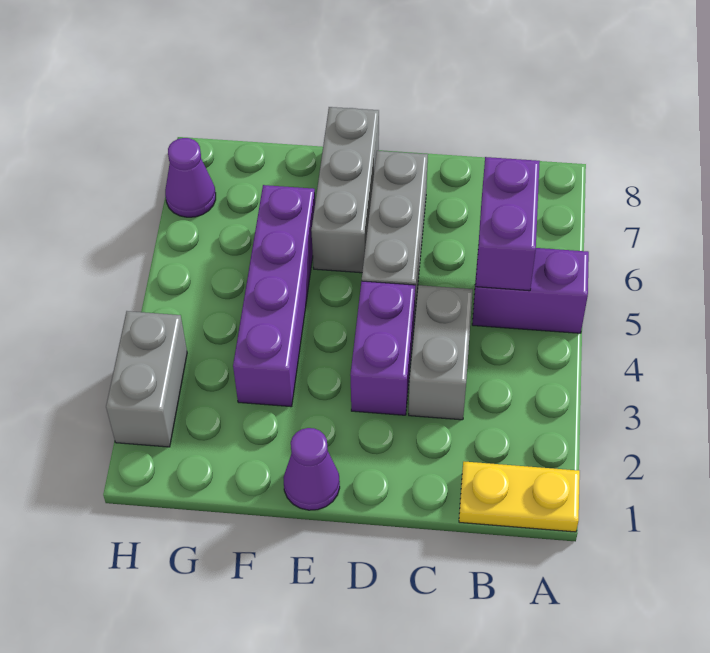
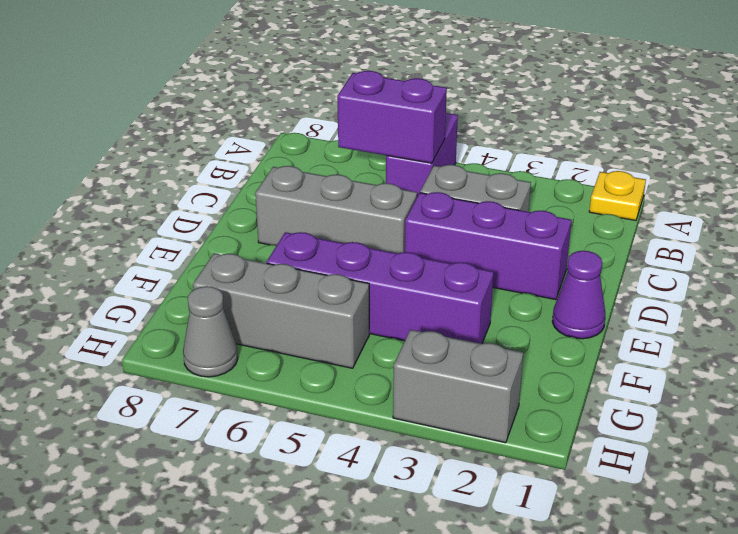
yellow 1x2 plate [459,461,580,532] -> yellow 1x1 plate [589,171,646,220]
purple 1x2 brick [350,281,416,415] -> purple 1x3 brick [405,192,571,300]
grey 1x3 brick [311,107,379,273] -> grey 1x3 brick moved to [193,253,369,368]
purple 1x1 cone [165,138,216,217] -> grey 1x1 cone [183,286,238,377]

